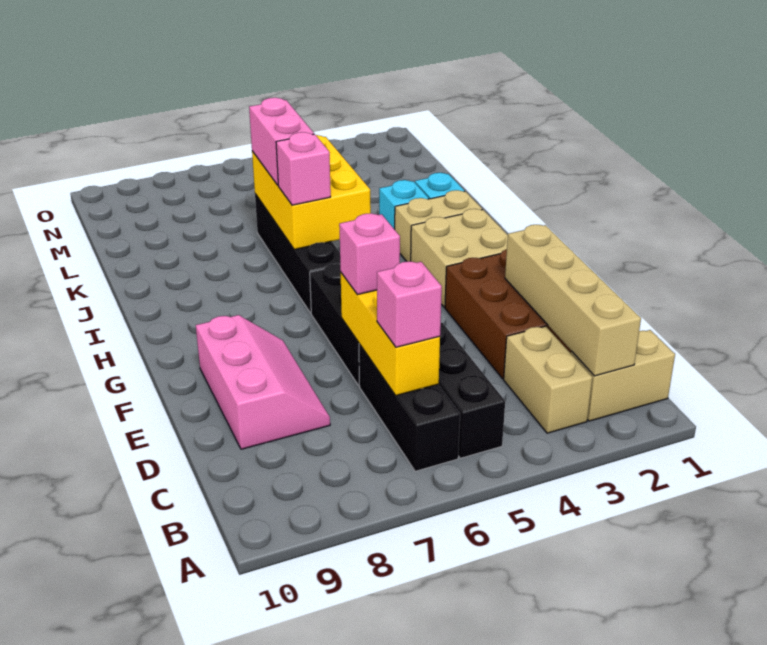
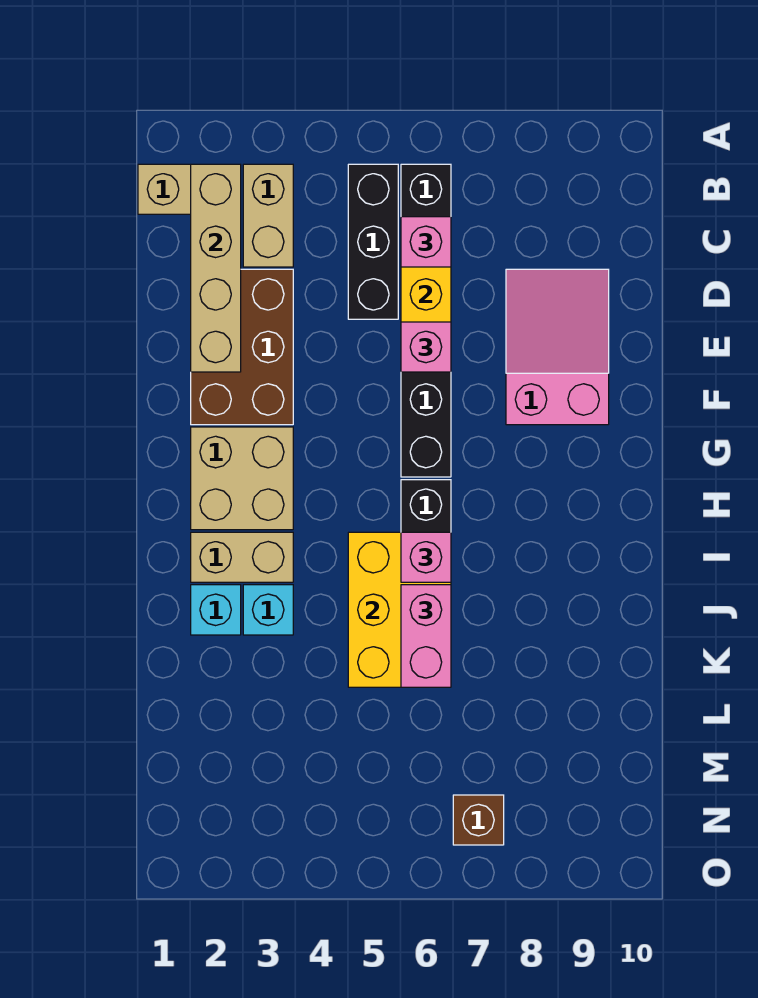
pink 2x3 slope [196,315,330,449] -> pink 2x3 slope turned to [506,269,609,425]
none -> brown 1x1 brick [453,795,504,845]

